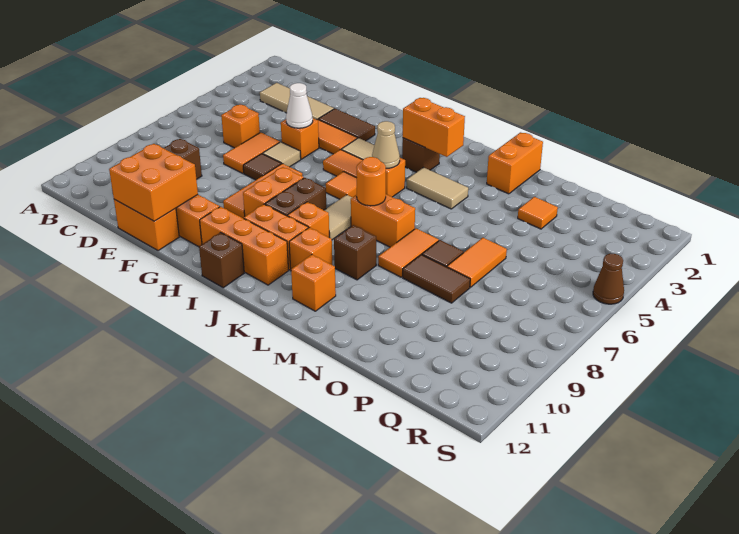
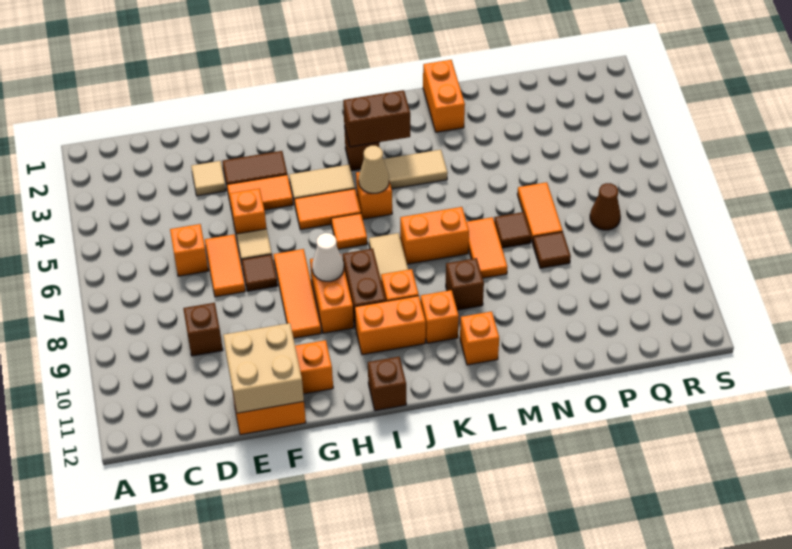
tan 1x3 tile [260,83,334,120] -> tan 1x1 tile [191,161,226,196]
orange 2x2 brick [109,144,198,221] -> tan 2x2 brick [223,323,304,413]
white 1x1 cone [286,83,313,128] -> white 1x1 cone moved to [312,233,344,281]
orange 1x3 brick [200,207,289,285] -> none
orange 1x2 brick [403,98,465,157] -> brown 1x2 brick [343,90,410,147]
orange 1x1 round brick [356,157,386,206] -> none
brown 1x2 tile [403,255,470,303] -> brown 1x1 tile [533,232,571,268]
orange 1x1 tile [518,197,558,229] -> none
brown 1x1 cone [593,254,624,304] -> brown 1x1 cone moved to [590,183,621,230]

